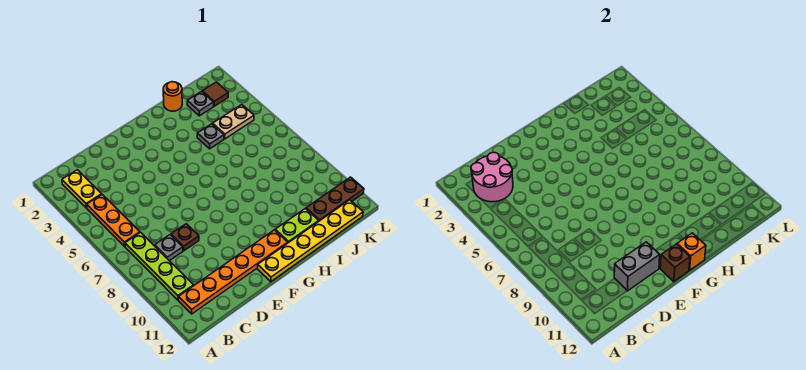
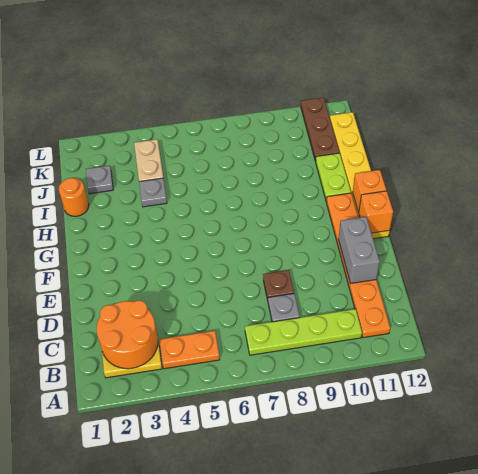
pink 2x2 round brick [471,152,513,202] -> orange 2x2 round brick [97,301,158,369]
orange 1x3 plate [87,195,140,246] -> orange 1x2 plate [160,331,220,369]
brown 1x1 brick [660,244,690,282] -> orange 1x1 brick [359,191,393,233]
brown 1x1 tile [202,82,228,106] -> none

